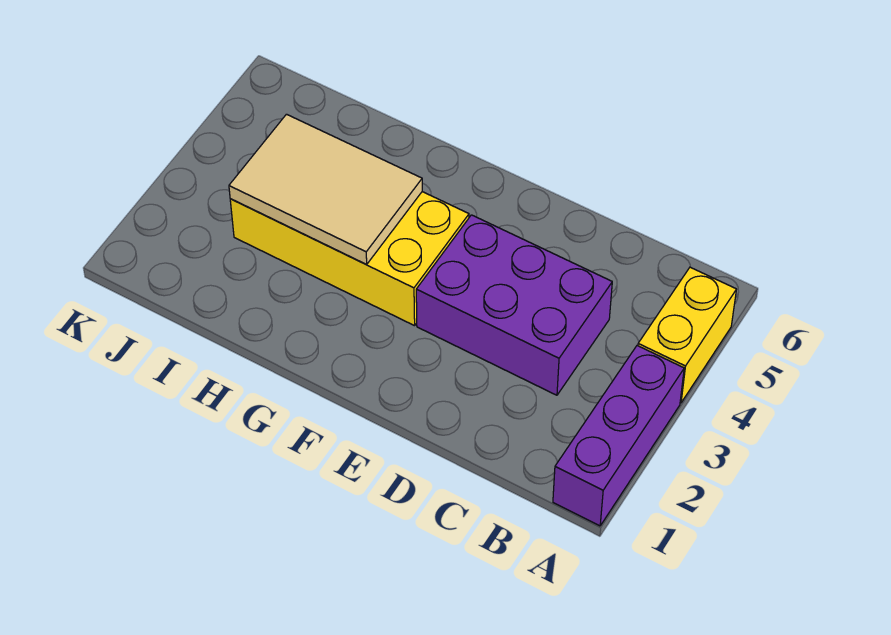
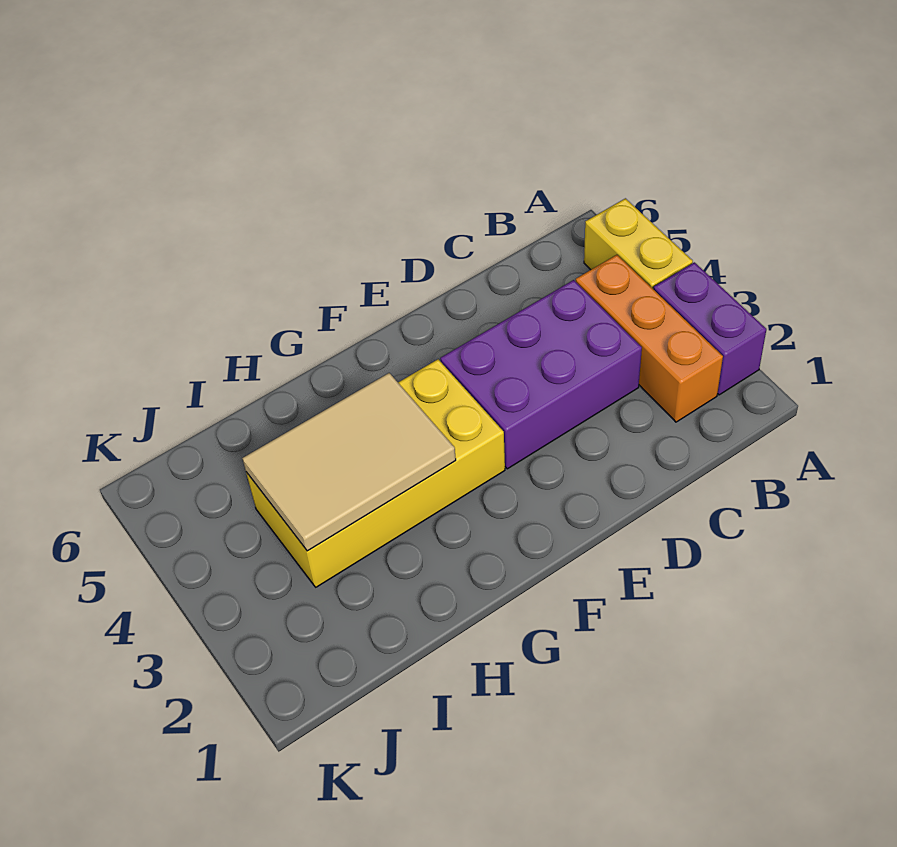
purple 1x3 brick [553,346,684,526] -> purple 1x2 brick [654,262,766,395]
none -> orange 1x3 brick [576,255,723,422]

